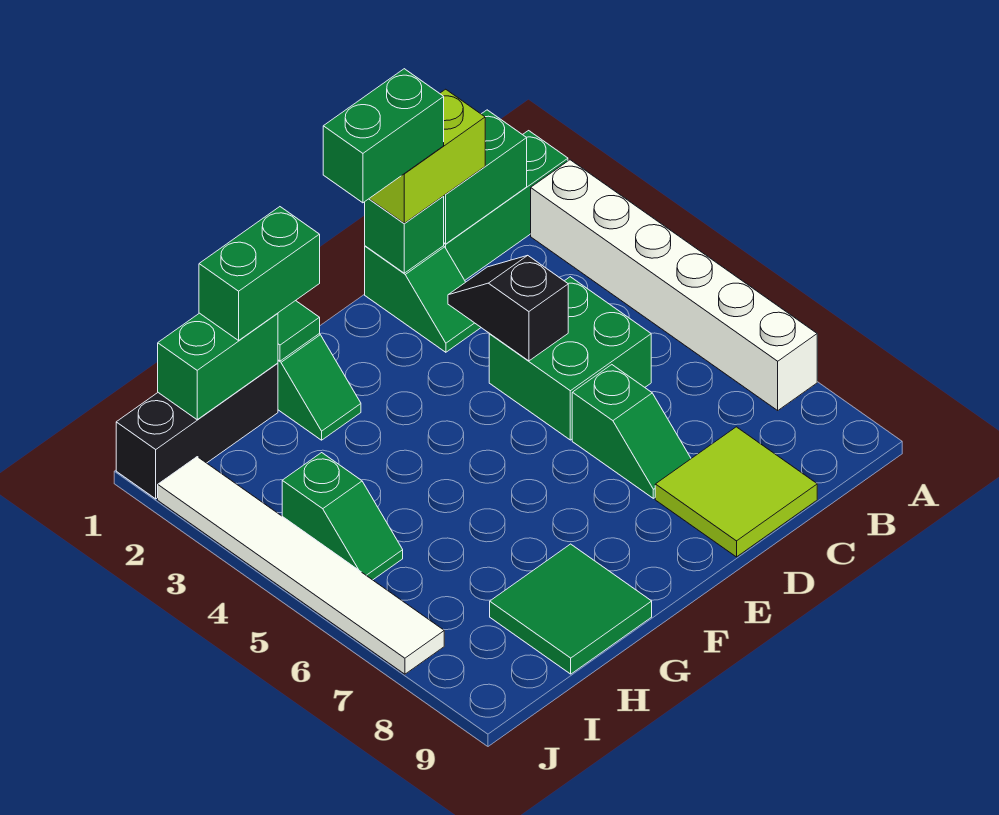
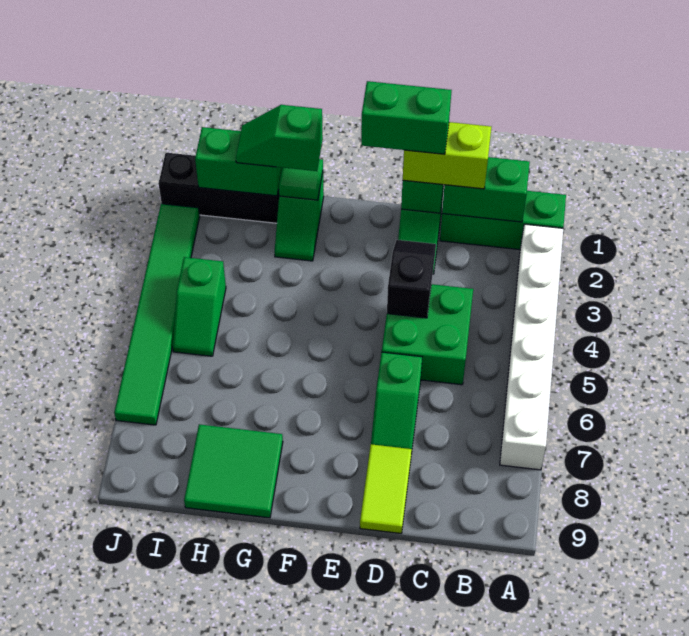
lime 2x2 tile [655,427,817,557] -> lime 1x2 tile [360,444,412,533]
green 1x2 brick [199,207,320,340] -> green 1x2 slope [236,105,323,171]
white 1x6 tile [158,457,444,674] -> green 1x6 tile [114,204,200,425]

